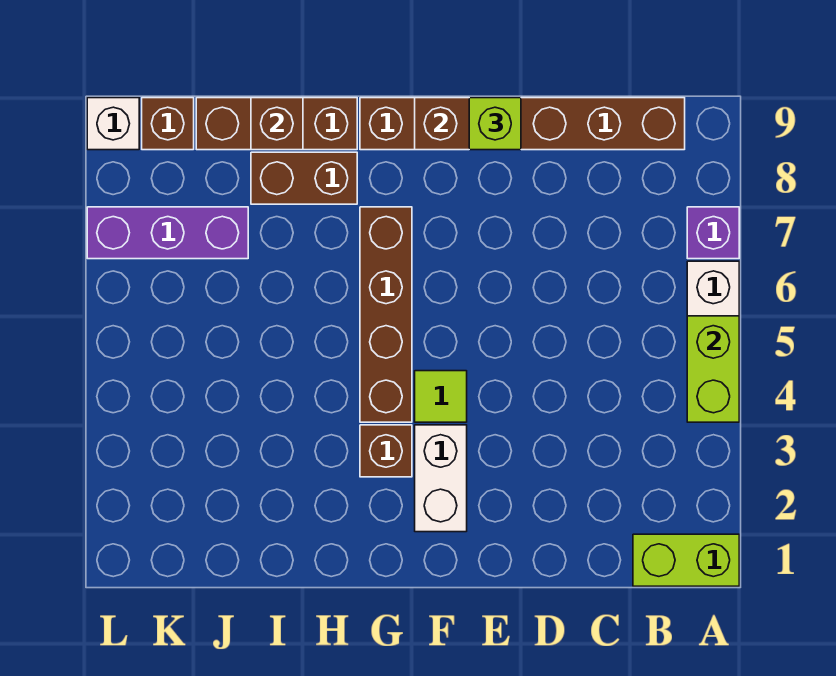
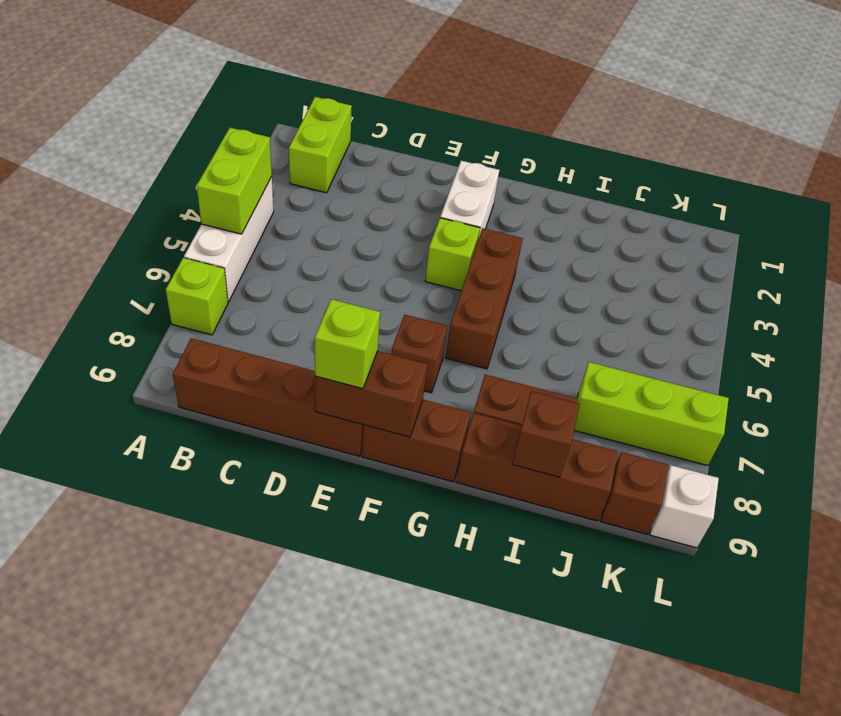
lime 1x2 brick [633,534,739,586] -> lime 1x2 brick turned to [289,97,352,193]
purple 1x1 brick [687,207,739,259] -> lime 1x1 brick [166,258,228,335]
lime 1x1 tile [415,371,467,422] -> lime 1x1 brick [425,218,480,291]
brown 1x1 brick [360,425,412,477] -> brown 1x1 brick moved to [391,315,447,393]
brown 1x4 brick [360,207,412,422] -> brown 1x3 brick [445,228,523,369]
purple 1x3 brick [87,207,248,259] -> lime 1x3 brick [574,362,729,466]

